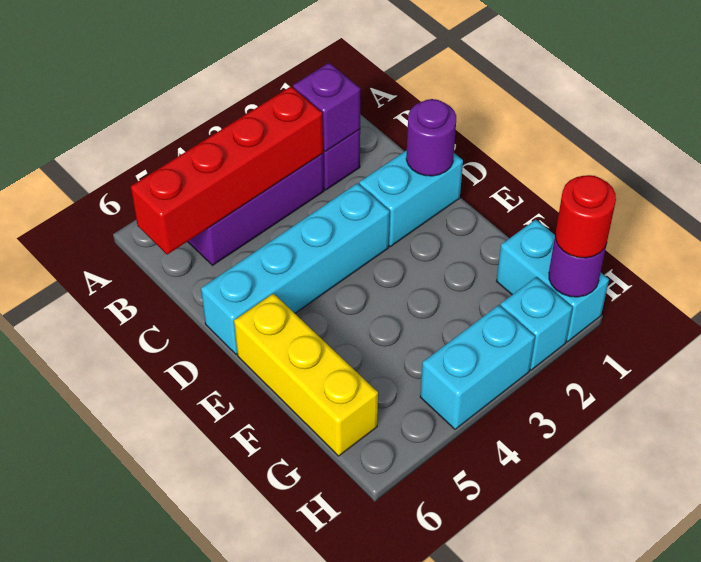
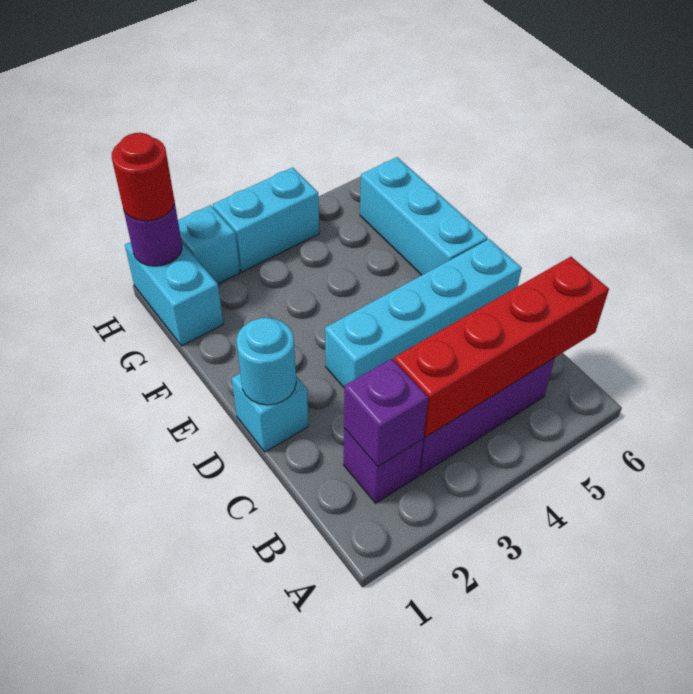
cyan 1x2 brick [359,150,463,247] -> cyan 1x1 brick [232,374,308,452]
purple 1x1 round brick [406,99,456,176] -> cyan 1x1 round brick [236,318,296,405]
yellow 1x3 brick [234,293,378,456] -> cyan 1x3 brick [360,157,488,275]

